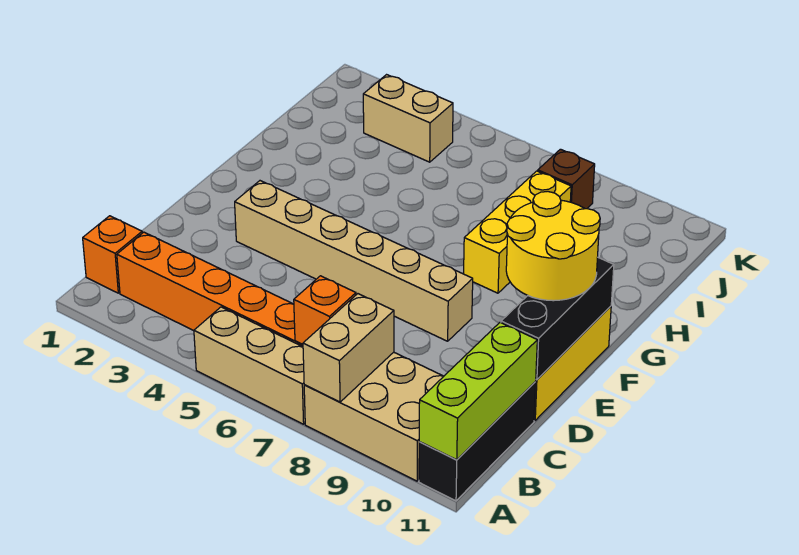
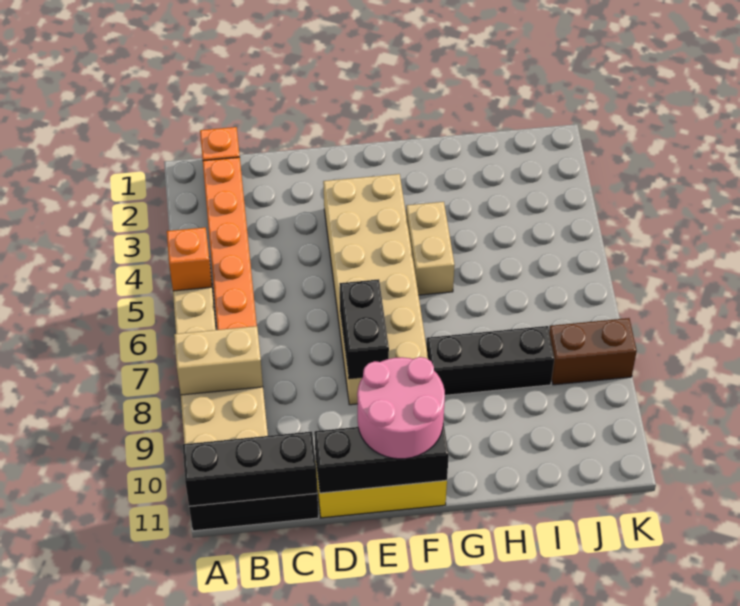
lime 1x3 brick [419,323,537,460] -> black 1x3 brick [183,432,317,506]
orange 1x1 brick [294,276,356,344] -> orange 1x1 brick moved to [167,228,212,291]
tan 1x6 brick [235,181,473,341] -> tan 2x6 brick [323,174,428,405]
none -> black 1x2 brick [339,279,389,379]
yellow 2x2 round brick [506,191,600,301] -> pink 2x2 round brick [357,357,445,459]
yellow 1x3 brick [464,171,571,293] -> black 1x3 brick [427,326,554,395]
tan 1x2 brick [363,75,453,162] -> tan 1x2 brick moved to [406,202,454,295]
brown 1x1 brick [538,149,595,209] -> brown 1x2 brick [549,318,637,385]

